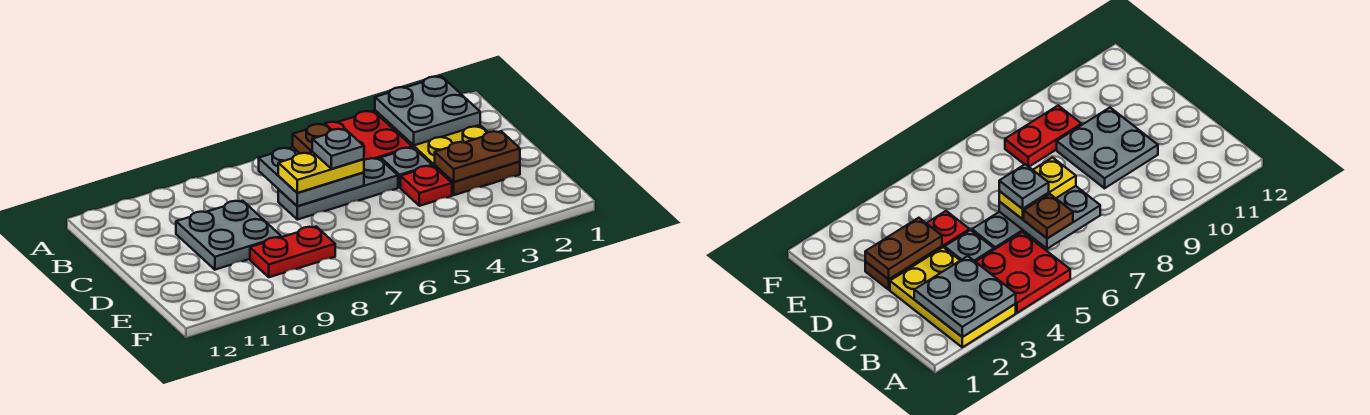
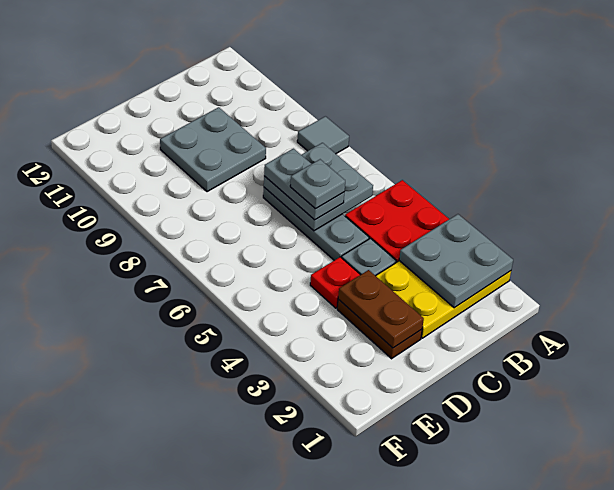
none -> grey 1x1 tile [297,116,349,154]
brown 1x1 plate [293,124,331,153] -> none
yellow 1x2 plate [278,152,364,193] -> grey 1x2 plate [264,149,344,220]
red 1x2 plate [250,227,335,277] -> none

